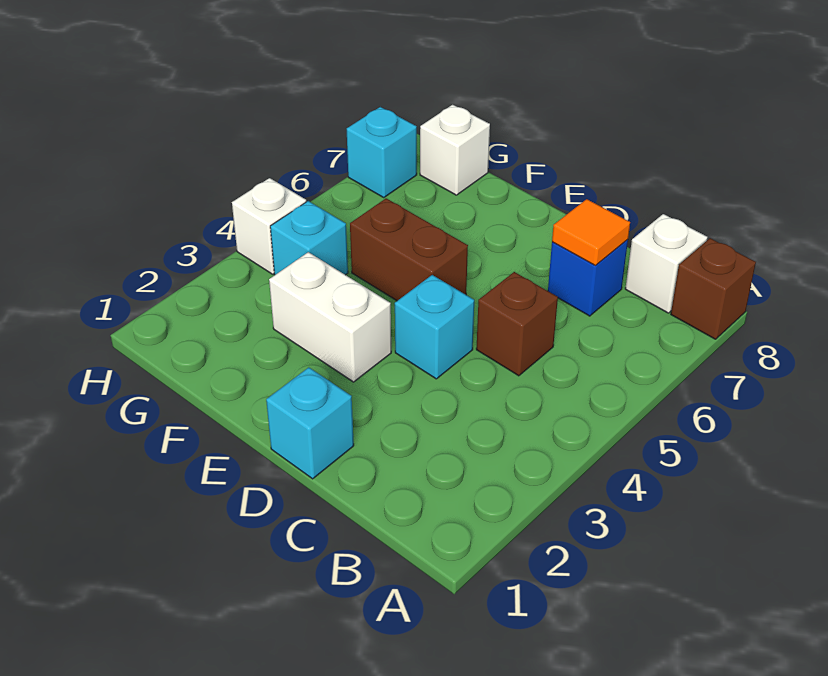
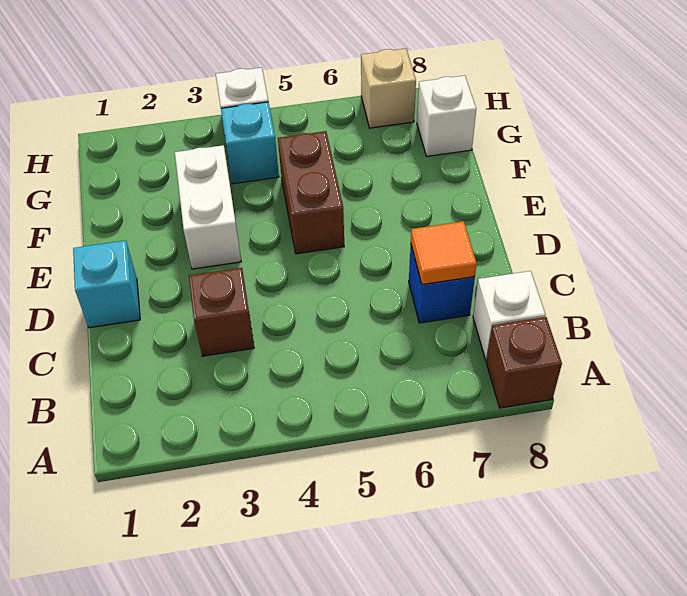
brown 1x1 brick [476,272,558,376] -> brown 1x1 brick moved to [189,268,254,356]
cyan 1x1 brick [395,275,474,379] -> none
cyan 1x1 brick [347,107,417,197] -> tan 1x1 brick [361,49,416,128]

